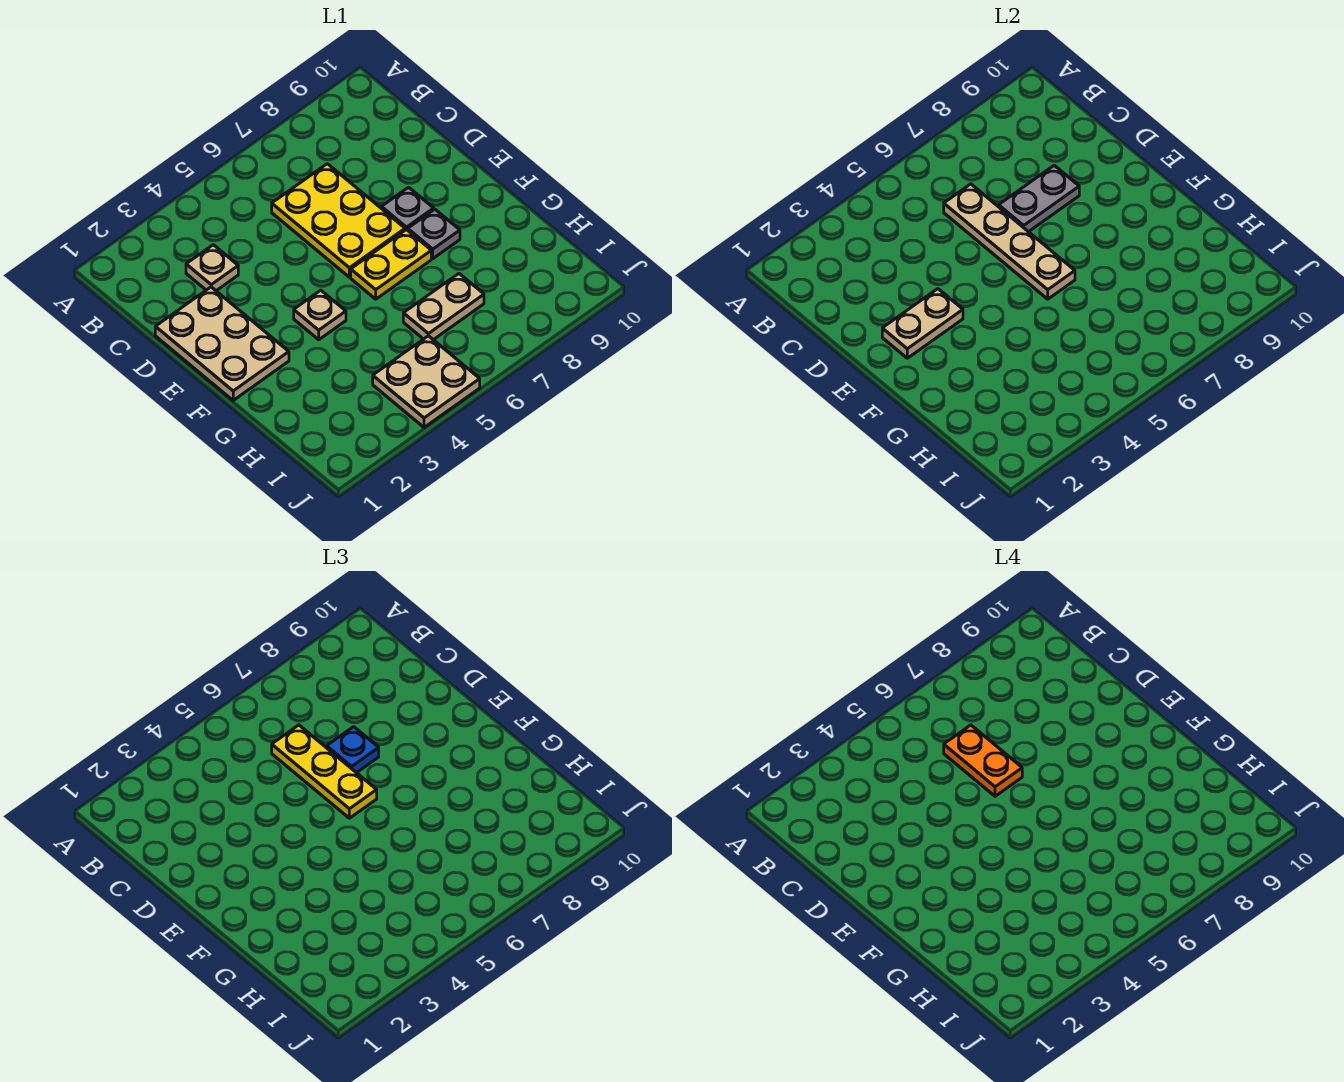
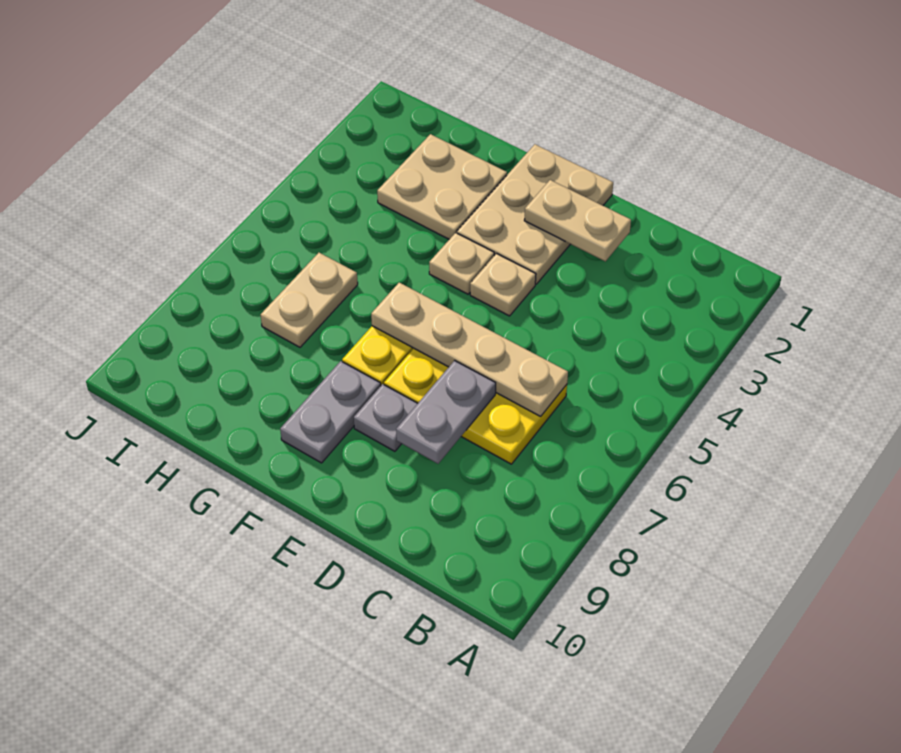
tan 1x1 plate [186,245,238,291] -> tan 1x1 plate moved to [470,254,536,316]
yellow 1x3 plate [272,725,377,818] -> none
orange 1x2 plate [944,725,1022,796] -> none
tan 2x3 plate [155,287,289,400] -> tan 2x3 plate turned to [457,144,613,284]
blue 1x1 plate [327,727,379,773] -> none
tan 1x2 plate [882,289,963,358] -> tan 1x2 plate turned to [524,180,631,261]
grey 1x1 plate [408,209,460,259] -> grey 1x2 plate [280,361,381,463]
tan 2x2 plate [373,336,480,427] -> tan 2x2 plate moved to [377,134,507,239]

